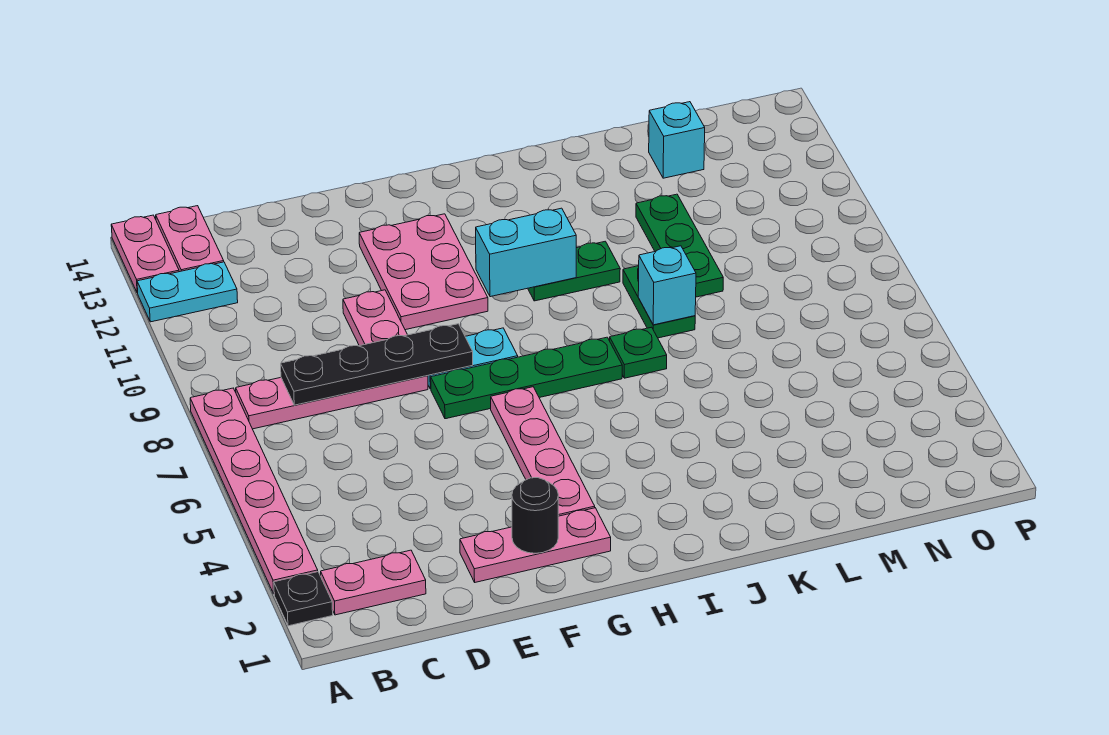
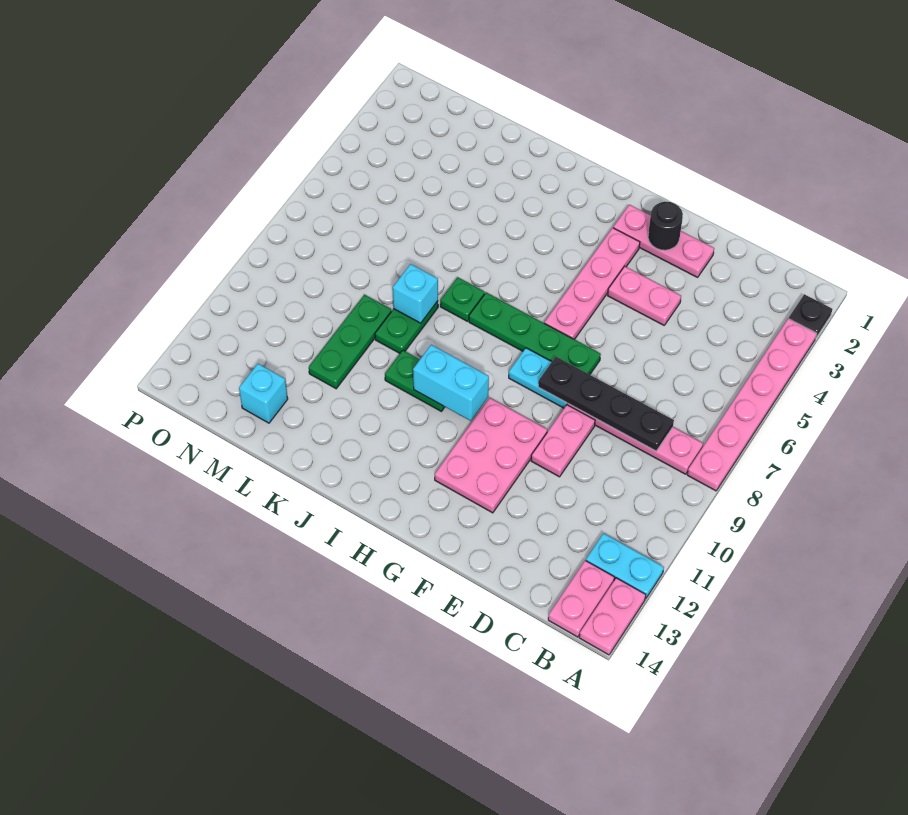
pink 1x2 plate [321,550,426,615] -> pink 1x2 plate moved to [608,266,681,325]

